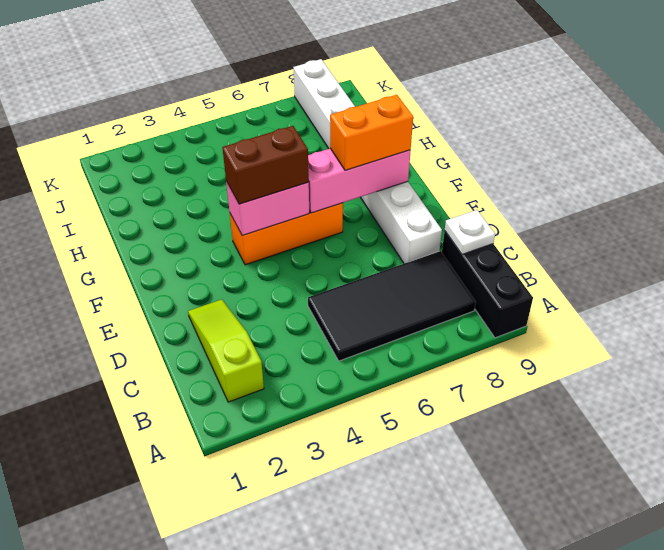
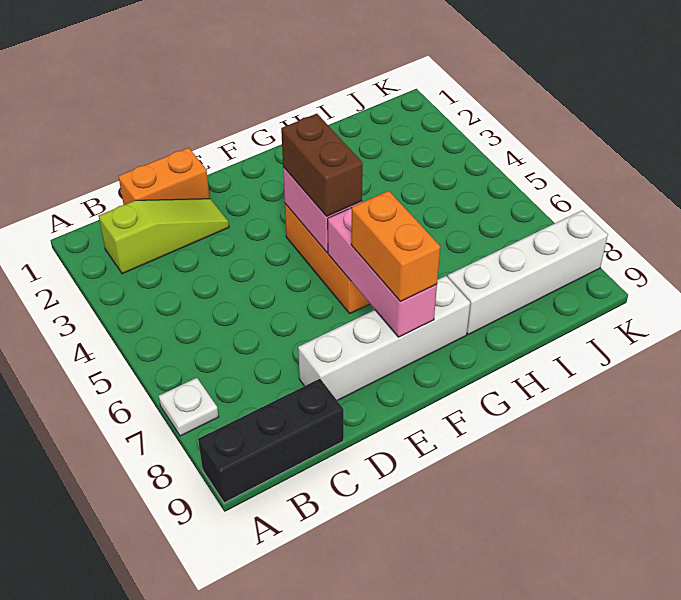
black 2x4 tile [308,251,476,361] -> none
none -> orange 1x2 brick [119,148,210,205]
white 1x1 plate [445,210,495,254] -> white 1x1 plate moved to [159,378,219,436]

